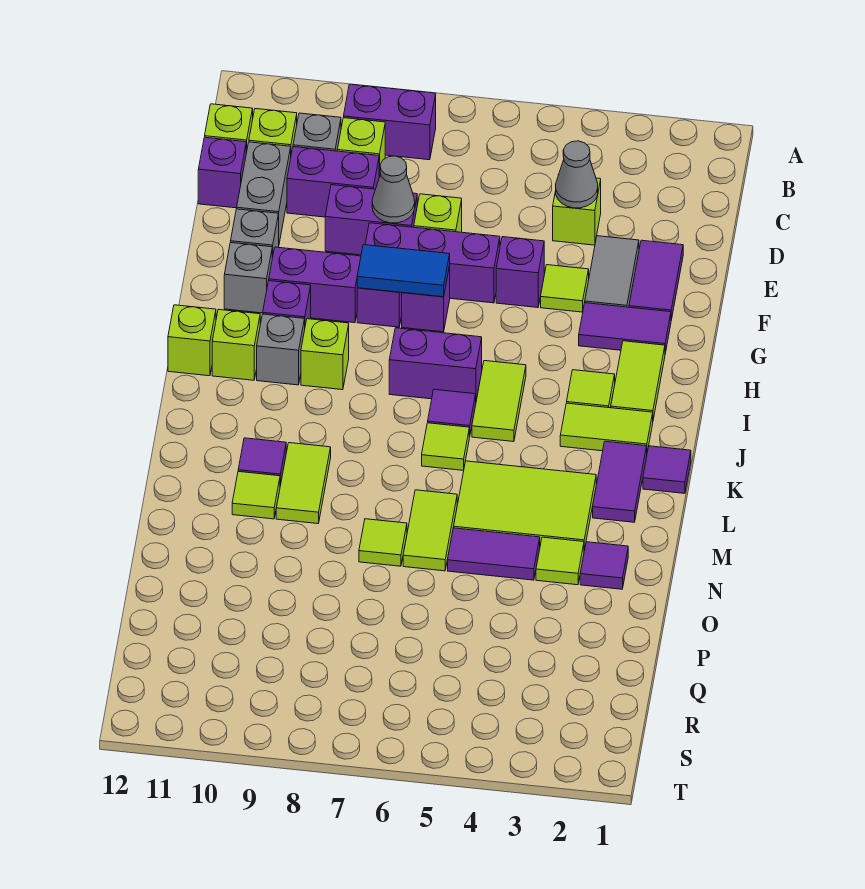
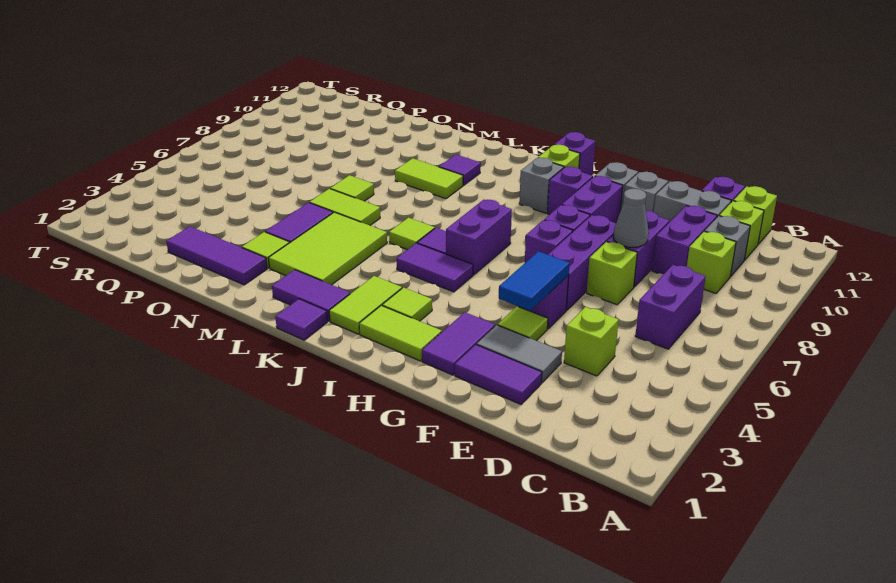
purple 1x2 brick [344,84,436,160] -> purple 1x2 brick moved to [635,265,706,349]
grey 1x1 cone [556,141,598,208] -> none
blue 1x2 tile [357,245,450,297] -> blue 1x2 tile moved to [499,251,570,311]
lime 1x2 tile [472,361,526,442] -> purple 1x2 tile [397,243,473,292]
lime 1x1 brick [301,319,349,390] -> none
lime 1x1 brick [168,305,216,376] -> purple 1x1 brick [554,132,595,175]
lime 1x1 tile [232,471,280,519] -> none
purple 1x1 tile [580,542,628,589] -> purple 1x3 tile [166,226,267,285]

